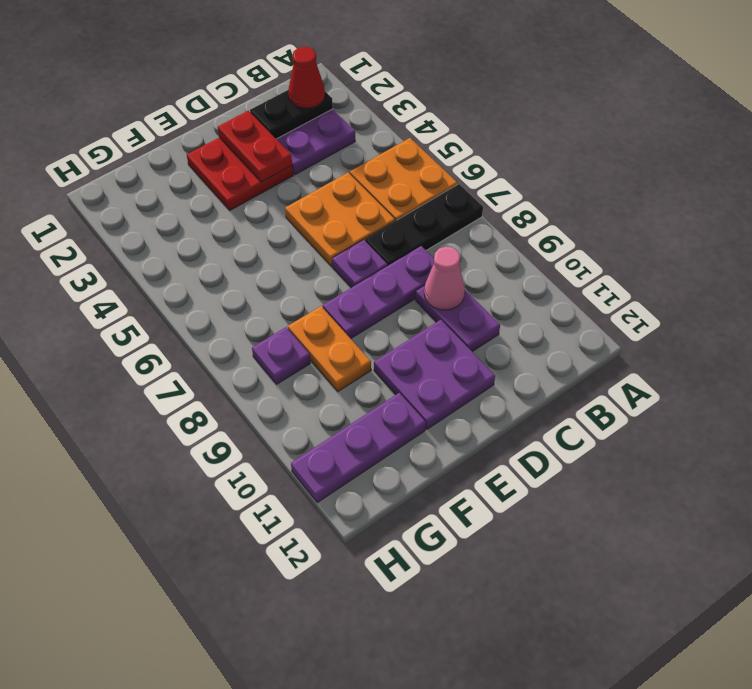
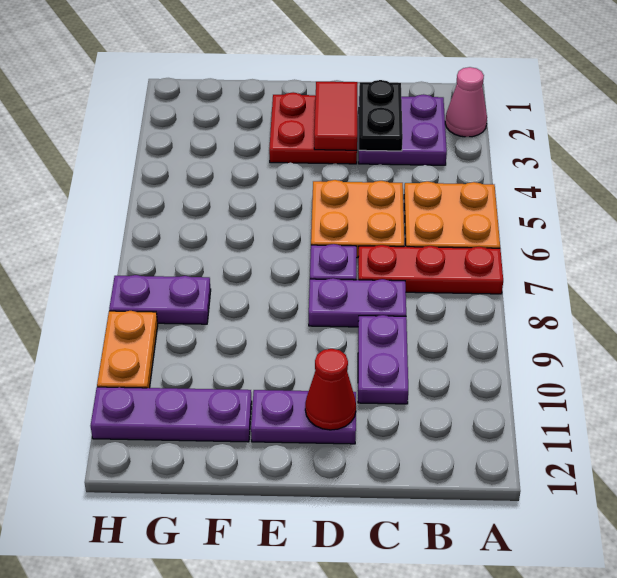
black 1x3 plate [365,184,483,266] -> red 1x3 plate [358,245,503,294]
black 1x2 plate [250,90,333,139] -> black 1x2 plate turned to [359,80,403,151]
red 1x1 cone [288,47,325,108] -> red 1x1 cone moved to [305,349,356,430]
purple 1x3 plate [323,246,434,339] -> purple 1x2 plate [309,278,406,327]
pink 1x1 cone [424,247,465,310] -> pink 1x1 cone moved to [445,67,487,137]
red 1x2 plate [218,111,292,182] -> red 1x2 tile [314,81,358,150]
purple 2x2 plate [374,320,495,429] -> purple 1x2 plate [251,390,356,444]
orange 1x2 plate [288,306,371,391] -> orange 1x2 plate moved to [97,311,158,388]
purple 1x1 plate [252,327,310,384] -> purple 1x2 plate [109,275,211,324]

